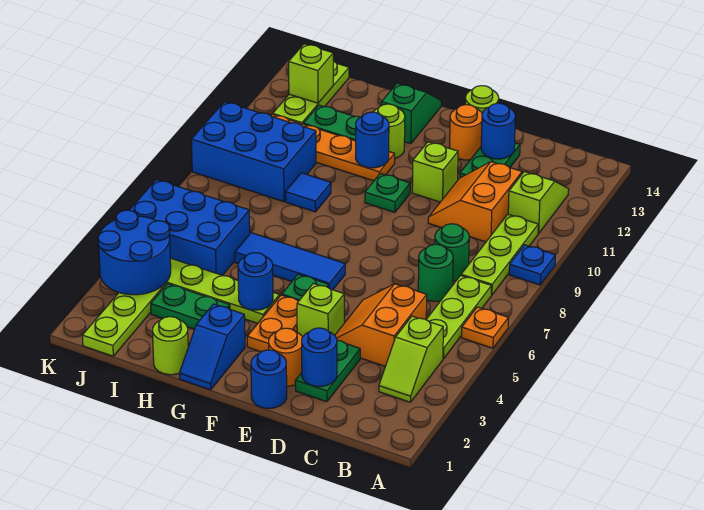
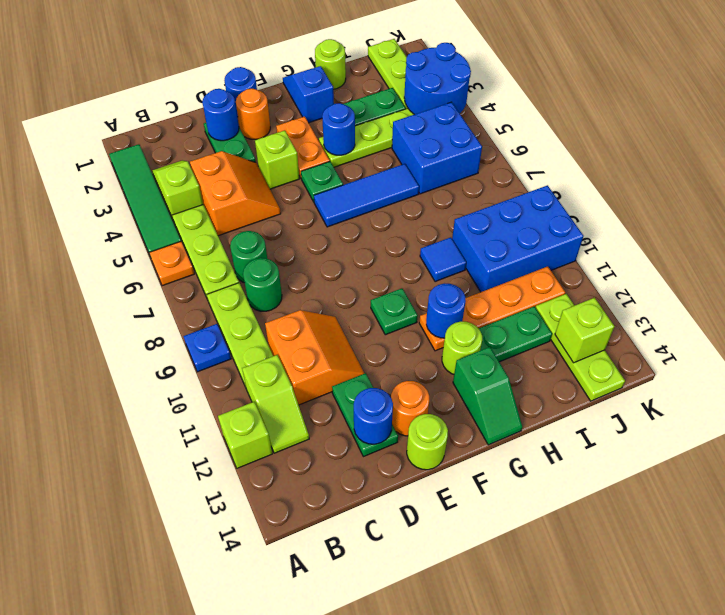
none -> green 1x4 tile [109,144,181,255]
lime 1x1 brick [412,142,458,202] -> lime 1x1 brick moved to [218,402,272,468]
blue 2x3 brick [129,179,250,275] -> blue 2x2 brick [392,102,482,194]

